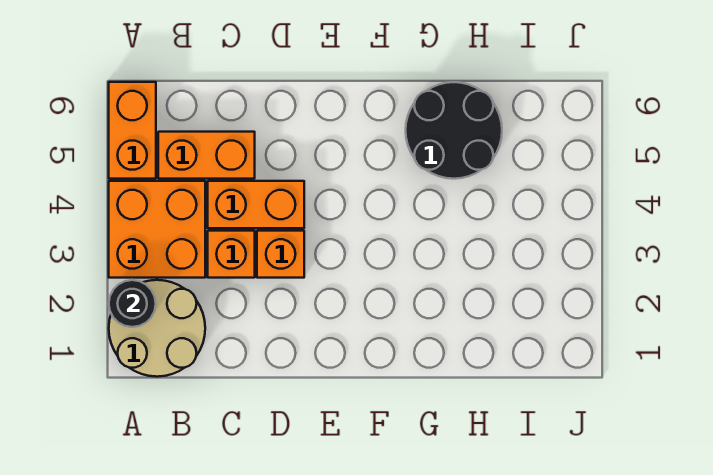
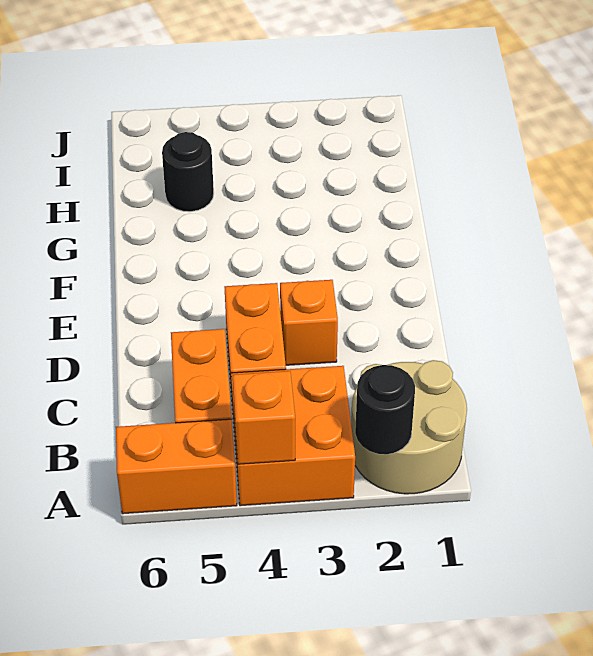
orange 1x1 brick [208,231,255,278] -> orange 1x1 brick moved to [233,371,295,464]
black 2x2 round brick [406,82,502,179] -> black 1x1 round brick [162,132,214,212]

